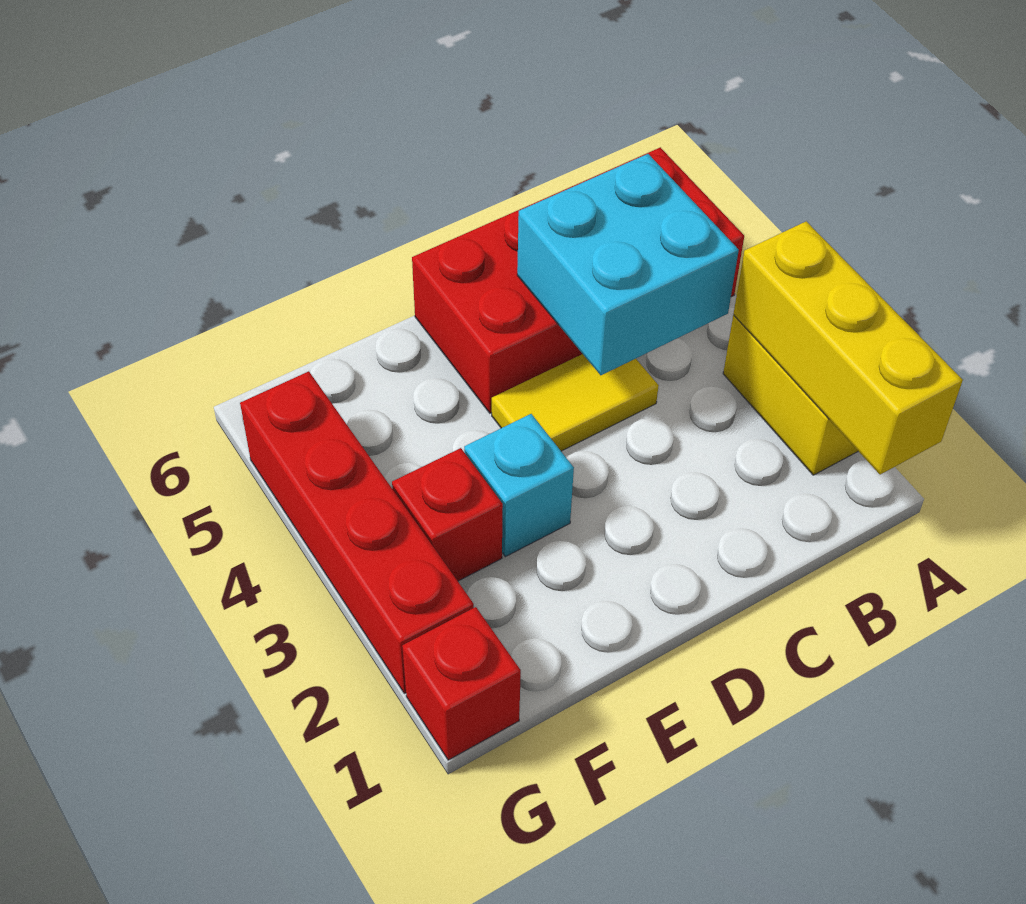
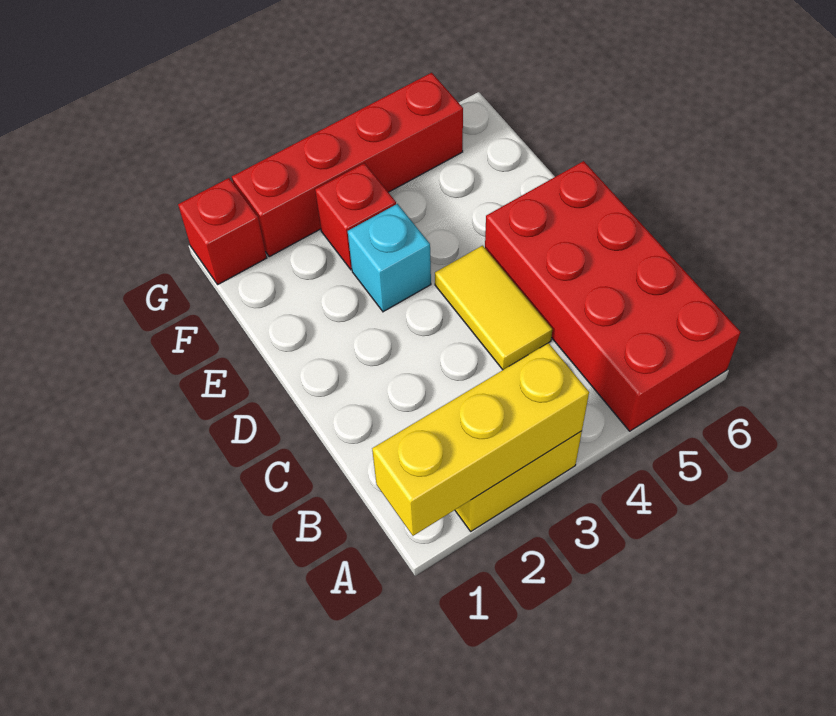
cyan 2x2 brick [517,154,739,375] -> none

